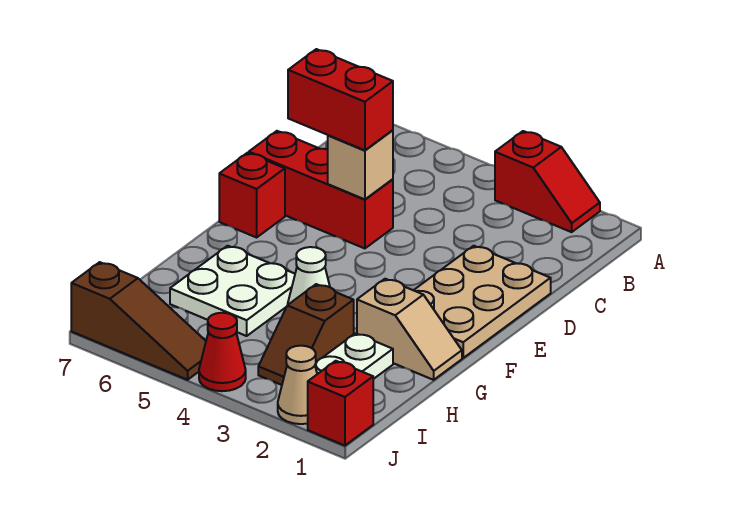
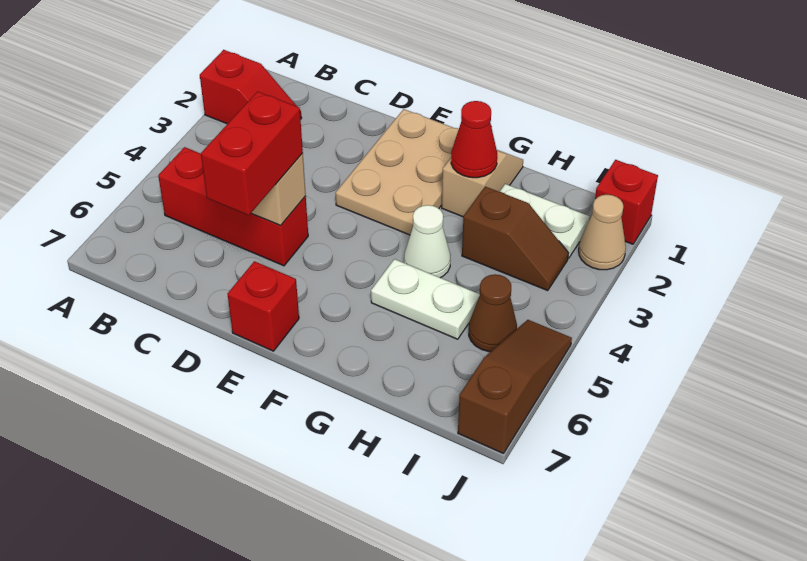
red 1x2 slope [495,131,600,232] -> red 1x2 slope turned to [200,50,301,124]
tan 2x3 plate [414,246,551,358] -> tan 2x3 plate turned to [336,109,459,235]
red 1x3 brick [249,131,393,248] -> red 1x3 brick turned to [158,147,308,266]
white 2x2 plate [170,246,295,336] -> white 1x2 plate [371,259,480,339]
none -> brown 1x1 cone [469,274,517,352]
red 1x1 cone [199,313,246,391] -> red 1x1 cone moved to [451,101,497,178]

